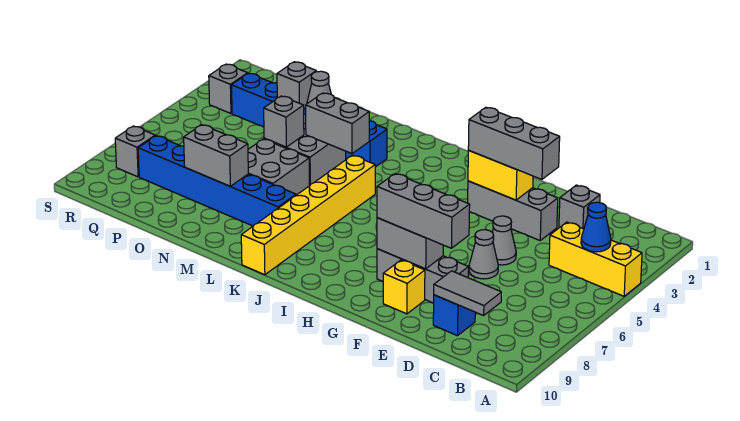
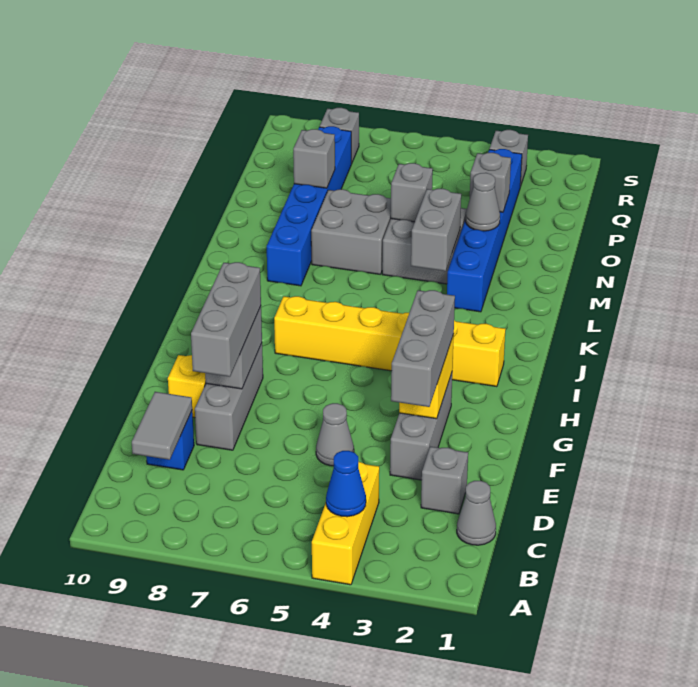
grey 1x1 cone [469,230,498,279] -> grey 1x1 cone moved to [457,481,496,545]
yellow 1x6 brick [241,155,375,275] -> yellow 1x6 brick moved to [274,296,505,387]
grey 1x2 brick [184,125,248,186] -> grey 1x1 brick [293,129,335,188]

